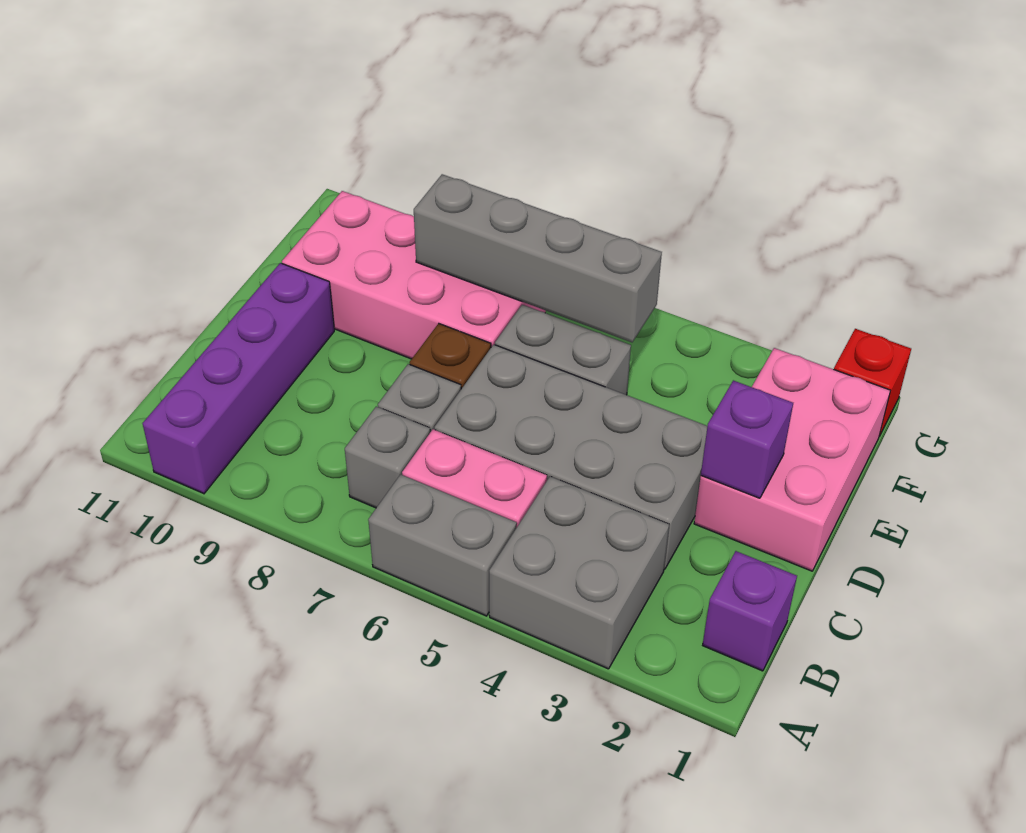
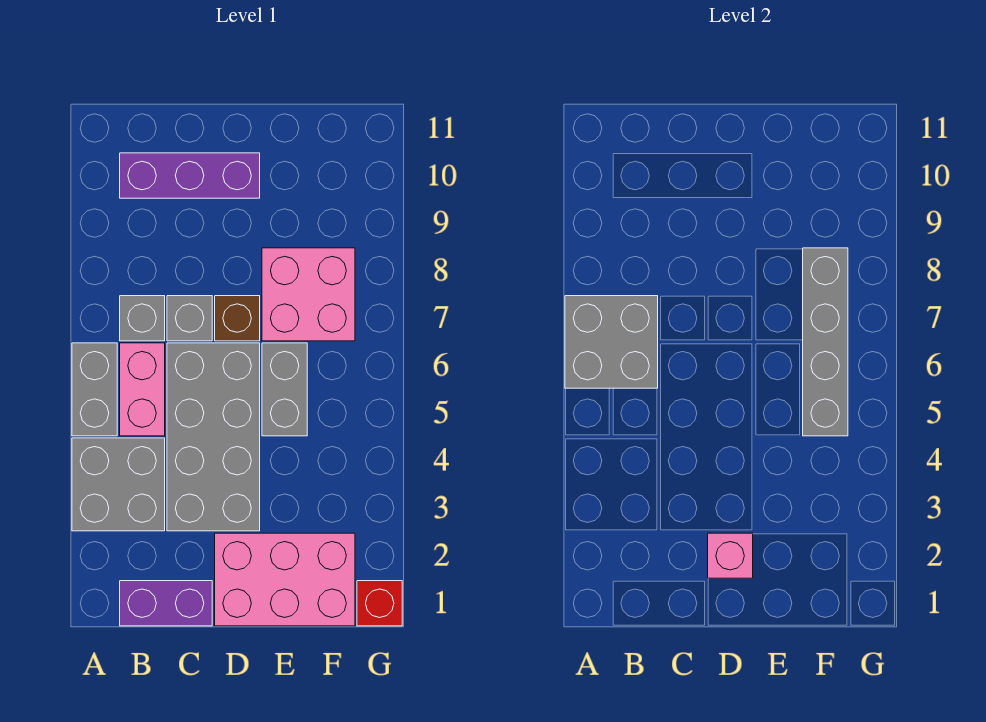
none -> grey 2x2 brick [565,296,658,388]
purple 1x4 brick [143,263,334,494] -> purple 1x3 brick [120,153,260,198]
purple 1x1 brick [703,551,797,671] -> purple 1x2 brick [120,581,212,626]
purple 1x1 brick [701,380,793,498] -> pink 1x1 brick [708,533,753,578]
pink 2x4 brick [282,191,546,359] -> pink 2x2 brick [262,248,355,341]

